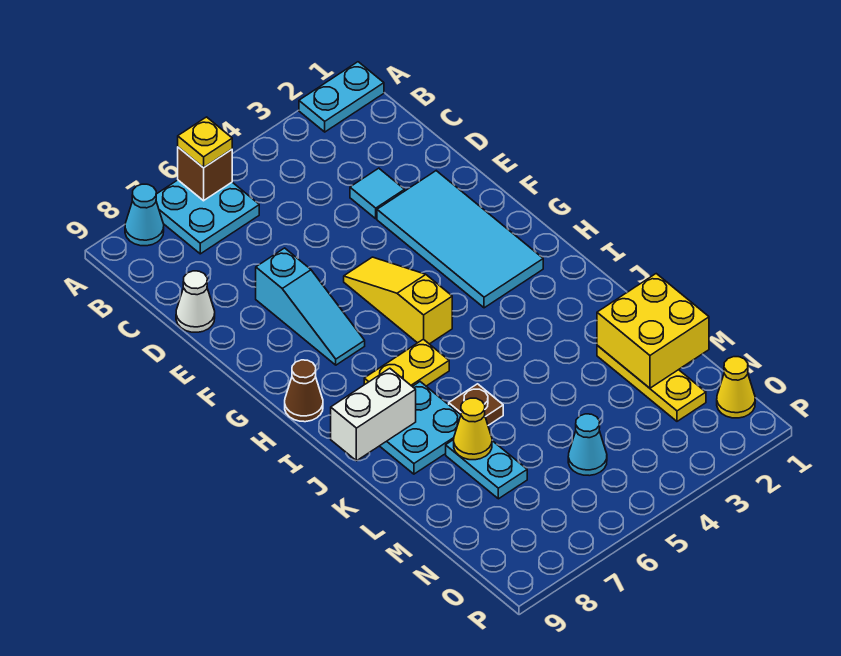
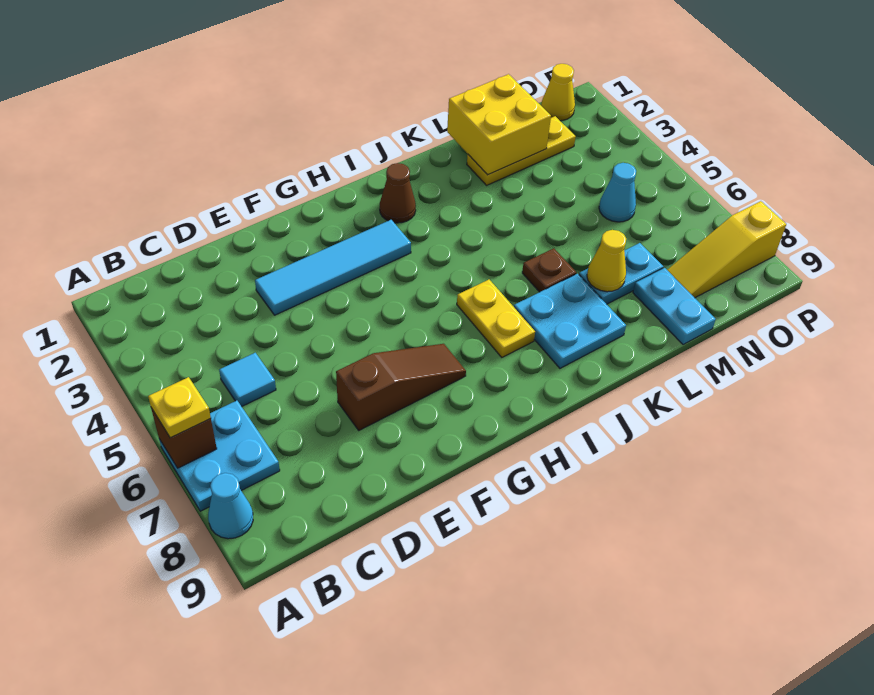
cyan 1x2 plate [299,62,384,132] -> cyan 1x2 plate moved to [633,268,716,345]
cyan 1x1 tile [350,168,405,219] -> cyan 1x1 tile moved to [219,353,276,407]
white 1x1 cone [176,271,215,332] -> none
cyan 2x4 tile [377,171,543,308] -> cyan 1x4 tile [255,220,411,315]
cyan 1x3 slope [256,248,365,365] -> brown 1x3 slope [336,344,466,430]
yellow 1x3 slope [344,257,452,344] -> yellow 1x3 slope moved to [667,201,786,298]
brown 1x1 cone [285,360,323,422] -> brown 1x1 cone moved to [380,163,416,223]
white 1x2 brick [331,368,416,461] -> none

